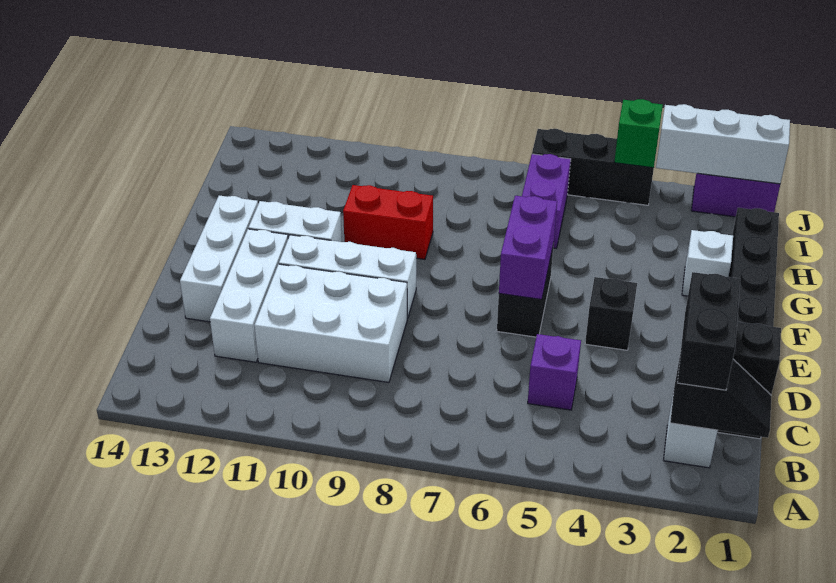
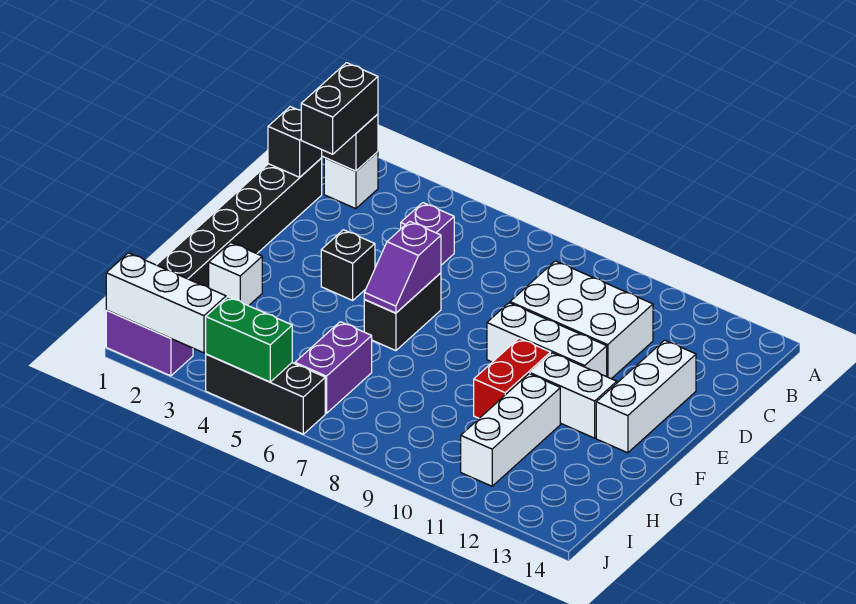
white 1x3 brick [210,229,288,362] -> white 1x3 brick moved to [461,374,560,486]
purple 1x2 brick [499,196,557,299] -> purple 1x2 slope [364,221,441,313]
red 1x2 brick [343,185,433,259] -> red 1x2 brick turned to [474,338,550,418]
green 1x1 brick [614,99,663,168] -> green 1x2 brick [206,297,292,382]

